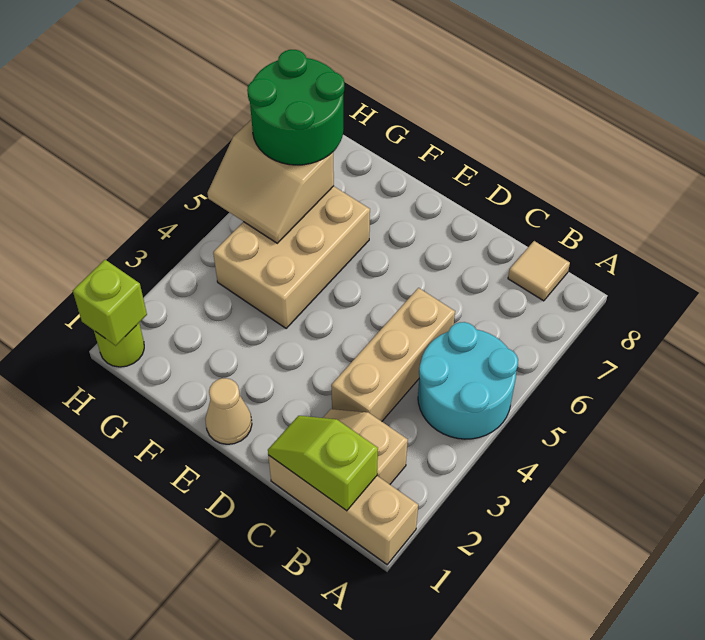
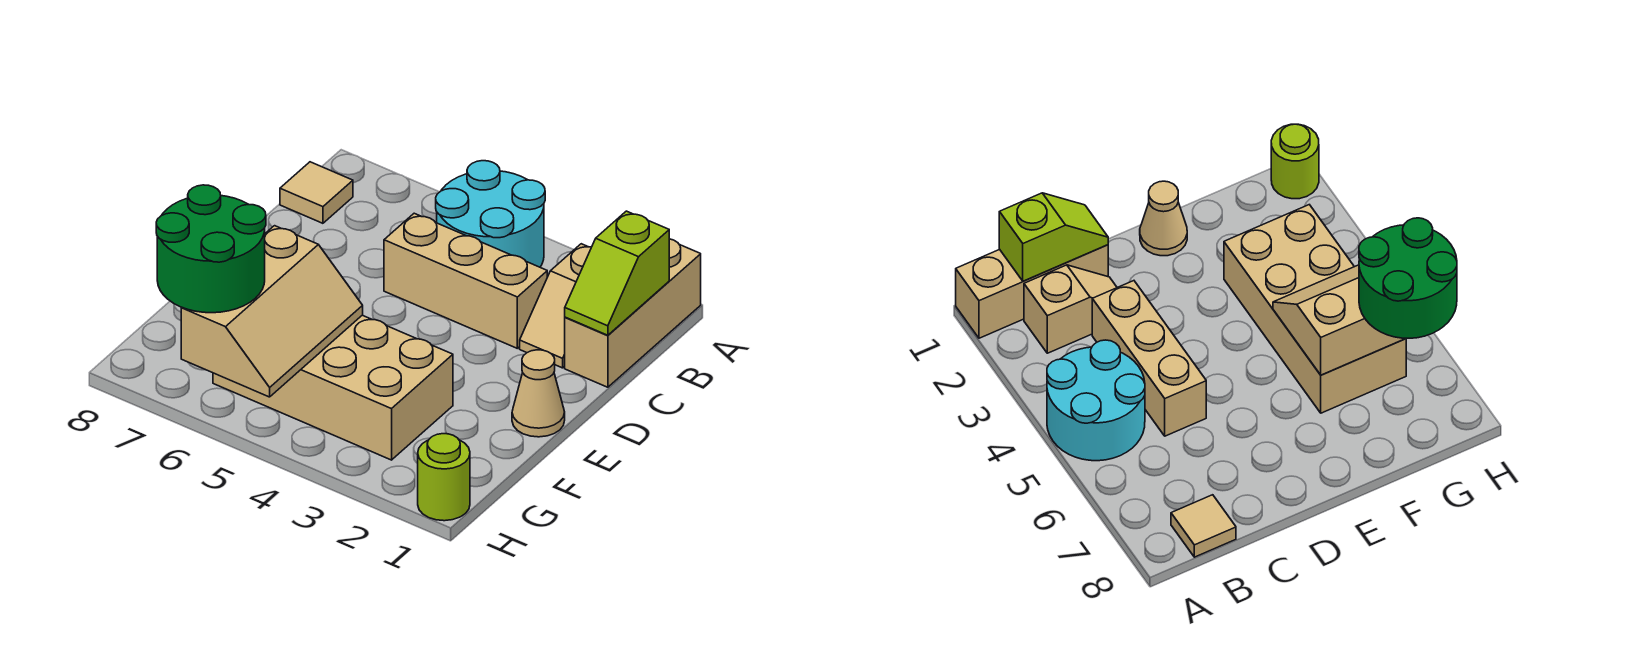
tan 2x3 brick [213,186,370,328] -> tan 2x4 brick [213,315,453,460]
tan 2x2 slope [208,119,334,243] -> tan 2x3 slope [181,226,363,397]
lime 1x1 brick [73,260,147,346] -> none

